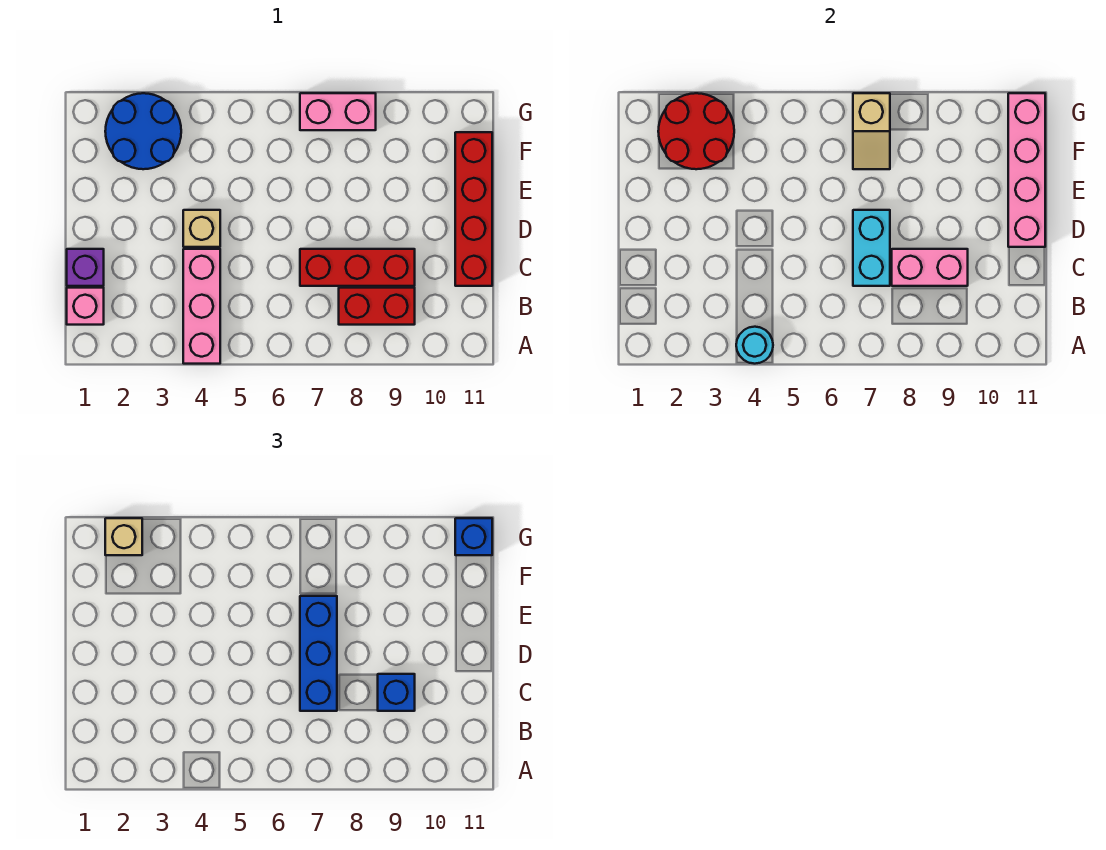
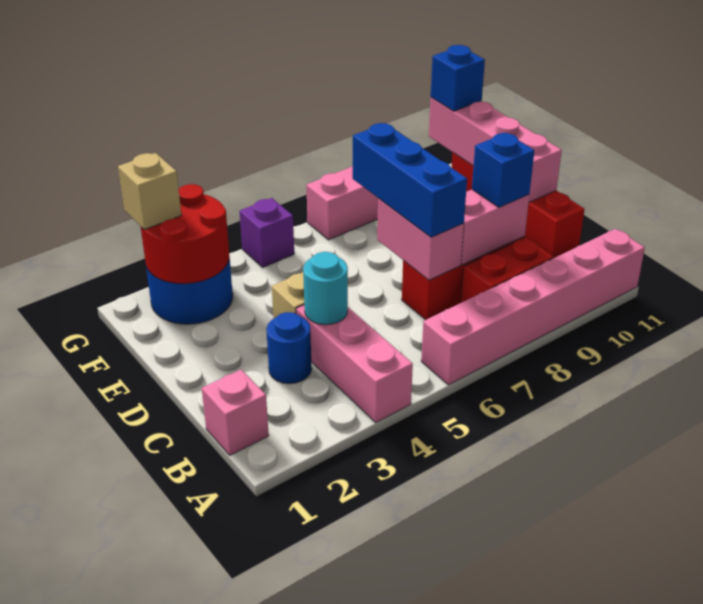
cyan 1x1 round brick [736,327,773,364] -> cyan 1x1 round brick moved to [303,252,348,325]
none -> pink 1x6 brick [421,229,645,385]
purple 1x1 brick [67,249,104,286] -> purple 1x1 brick moved to [240,198,294,267]
none -> blue 1x1 round brick [266,312,312,384]
cyan 1x2 brick [853,210,890,286] -> pink 1x2 brick [377,198,464,280]
tan 1x2 slope [853,93,890,169] -> none

